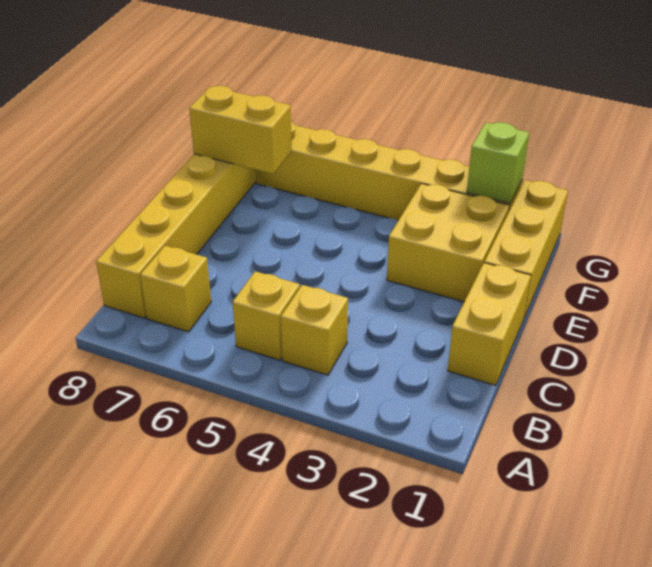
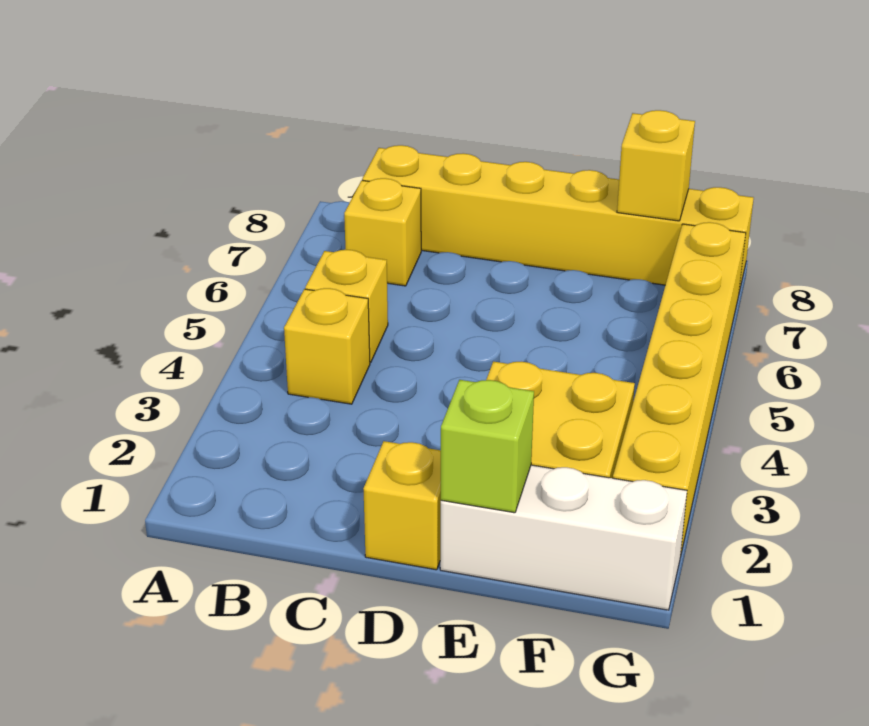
yellow 1x2 brick [448,263,531,385] -> yellow 1x1 brick [363,441,441,570]
yellow 1x3 brick [484,180,568,318] -> white 1x3 brick [440,465,687,610]
yellow 1x2 brick [189,86,292,174] -> yellow 1x1 brick [617,110,695,221]
lime 1x1 brick [467,122,529,203] -> lime 1x1 brick moved to [441,380,534,513]

